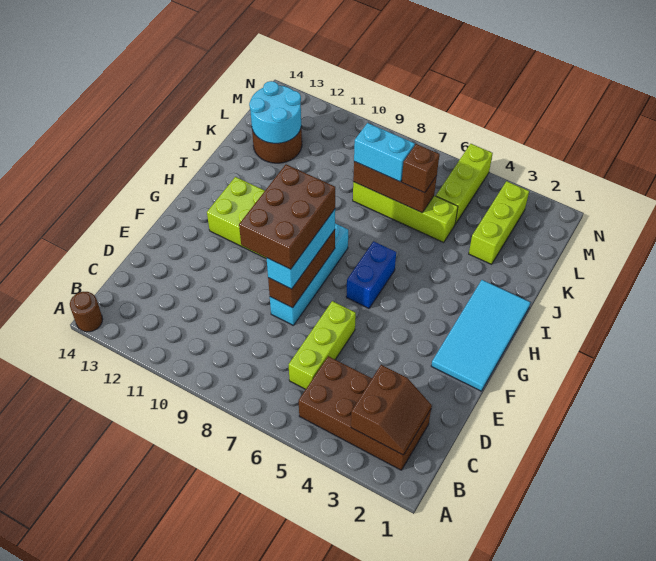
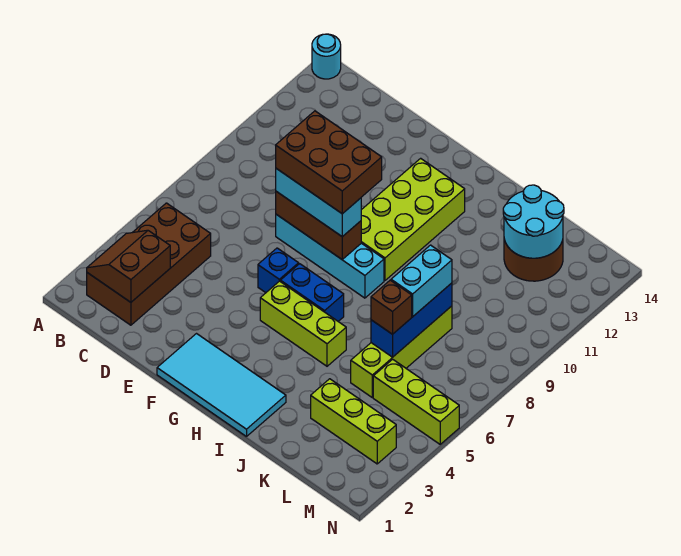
brown 1x1 round brick [70,292,103,332] -> cyan 1x1 round brick [312,34,341,79]
brown 2x2 slope [351,365,432,455] -> brown 2x2 slope turned to [87,230,170,302]
lime 1x3 brick [289,301,356,389] -> lime 1x3 brick moved to [260,281,346,366]
none -> blue 1x1 brick [258,248,299,293]
brown 1x3 brick [353,162,437,213] -> blue 1x3 brick [371,283,452,357]

